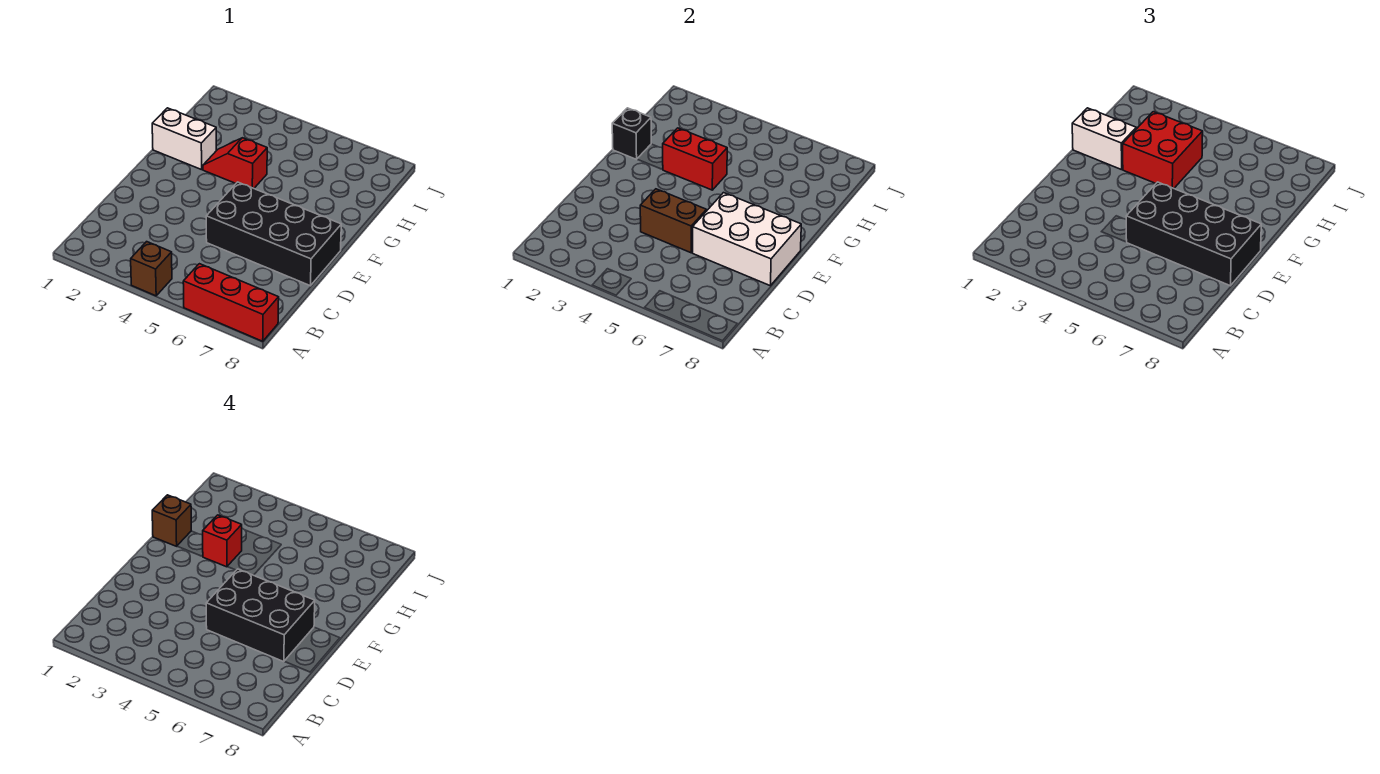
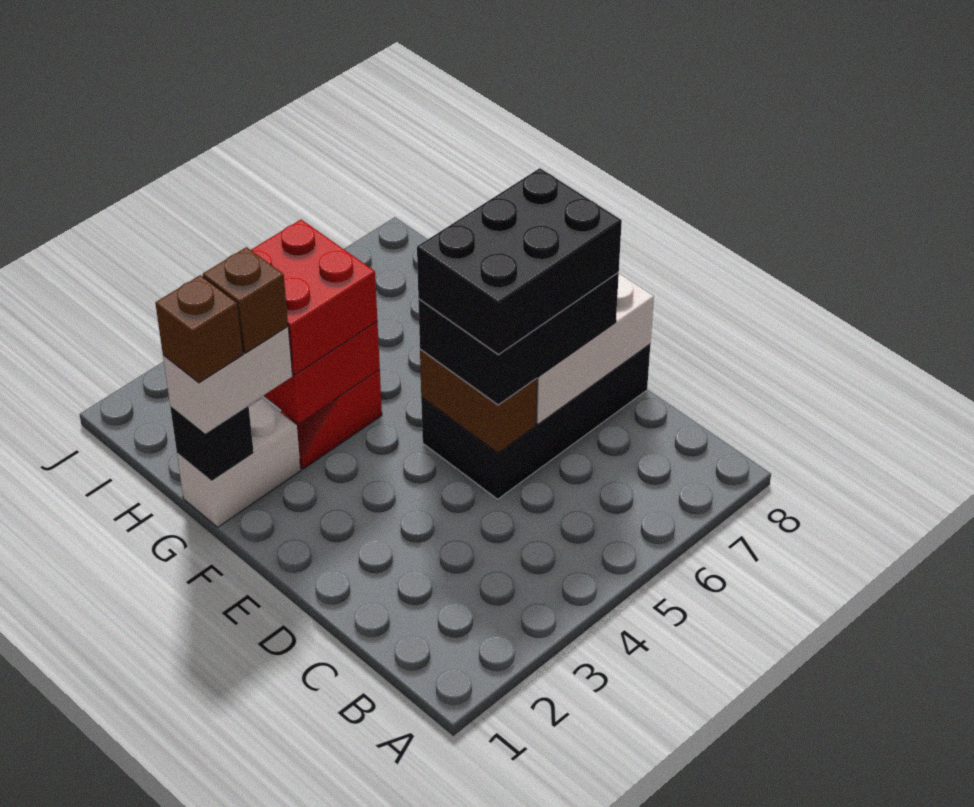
brown 1x1 brick [131,242,172,296] -> brown 1x1 brick moved to [203,247,288,353]
red 1x3 brick [183,264,279,341] -> none
brown 1x2 brick [640,189,706,253] -> brown 1x2 brick turned to [420,349,537,453]
black 2x4 brick [1126,182,1261,286] -> black 2x3 brick [418,272,619,405]
red 1x1 brick [203,515,242,567] -> none

